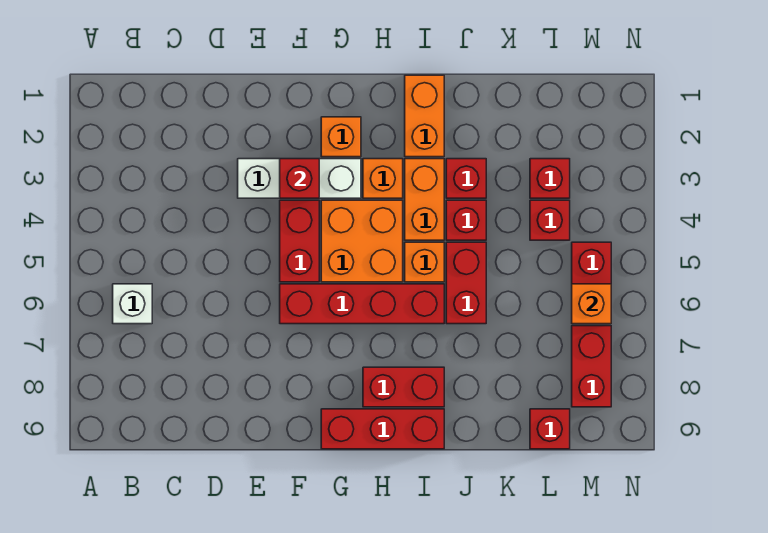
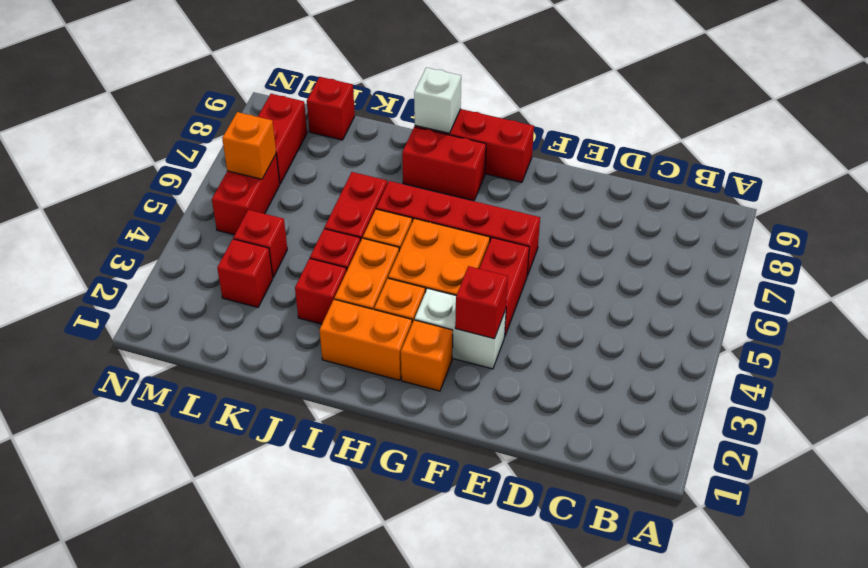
white 1x1 brick [113,284,152,324] -> white 1x1 brick moved to [414,68,461,133]
white 1x3 brick [238,159,361,198] -> white 1x2 brick [415,288,506,369]
orange 1x2 brick [405,75,444,157] -> orange 1x2 brick turned to [320,299,412,380]

